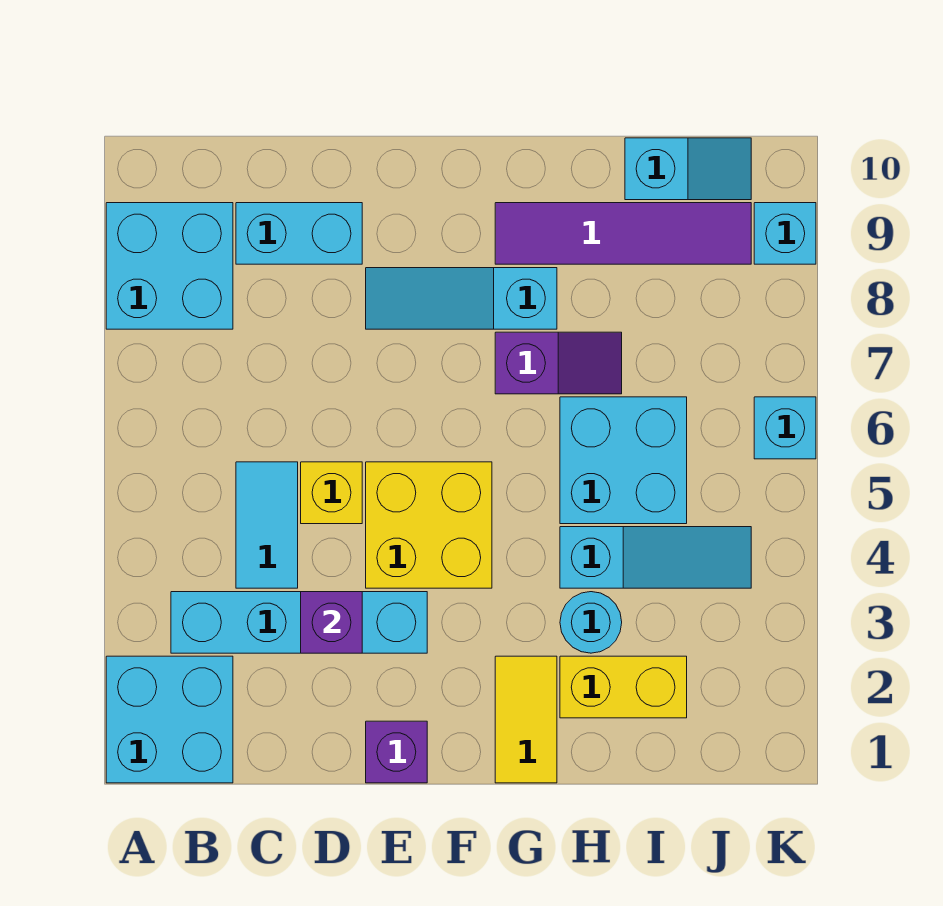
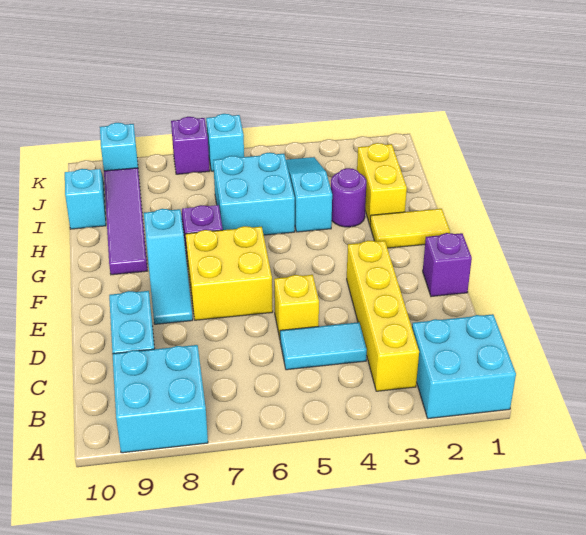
cyan 1x4 brick [171,592,427,653] -> yellow 1x4 brick [347,241,419,391]
purple 1x1 brick [301,592,362,653] -> purple 1x1 brick moved to [171,117,210,174]
yellow 2x2 brick [366,462,492,588] -> yellow 2x2 brick moved to [186,226,273,320]
cyan 1x1 round brick [560,592,622,653] -> purple 1x1 round brick [331,168,366,227]

